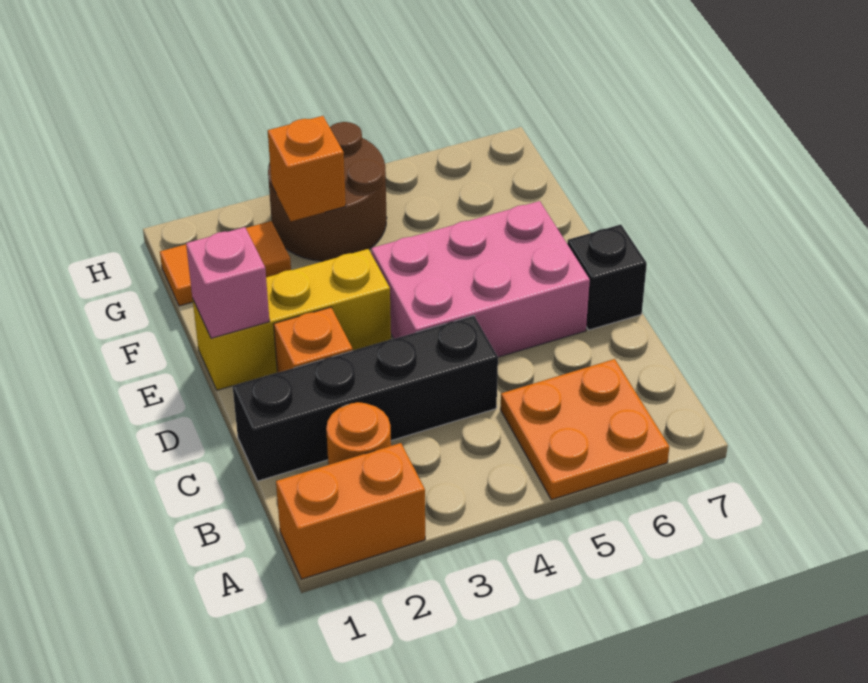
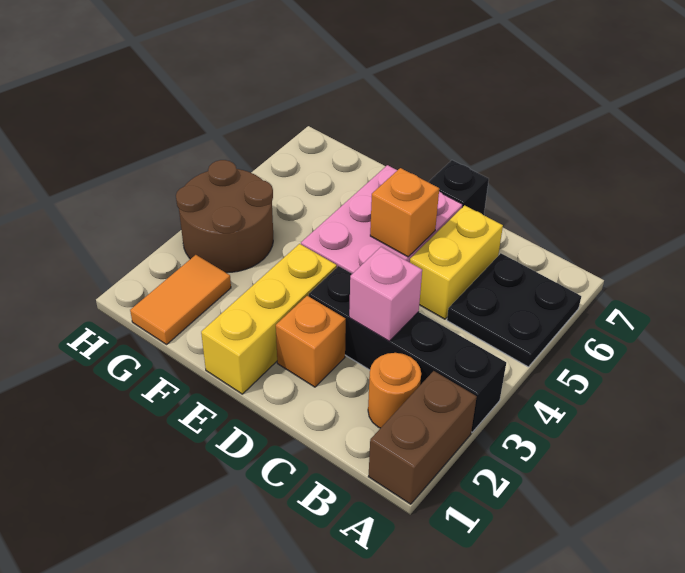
orange 1x2 brick [276,443,425,579] -> brown 1x2 brick [368,371,477,504]
orange 2x2 plate [500,359,669,500] -> black 2x2 plate [447,253,581,367]
black 1x4 brick [233,316,498,481] -> black 1x4 brick turned to [309,266,506,432]
none -> yellow 1x2 brick [410,205,503,319]
pink 1x1 brick [186,227,270,338] -> pink 1x1 brick moved to [349,247,422,341]
orange 1x1 brick [268,116,346,221] -> orange 1x1 brick moved to [370,168,439,257]

